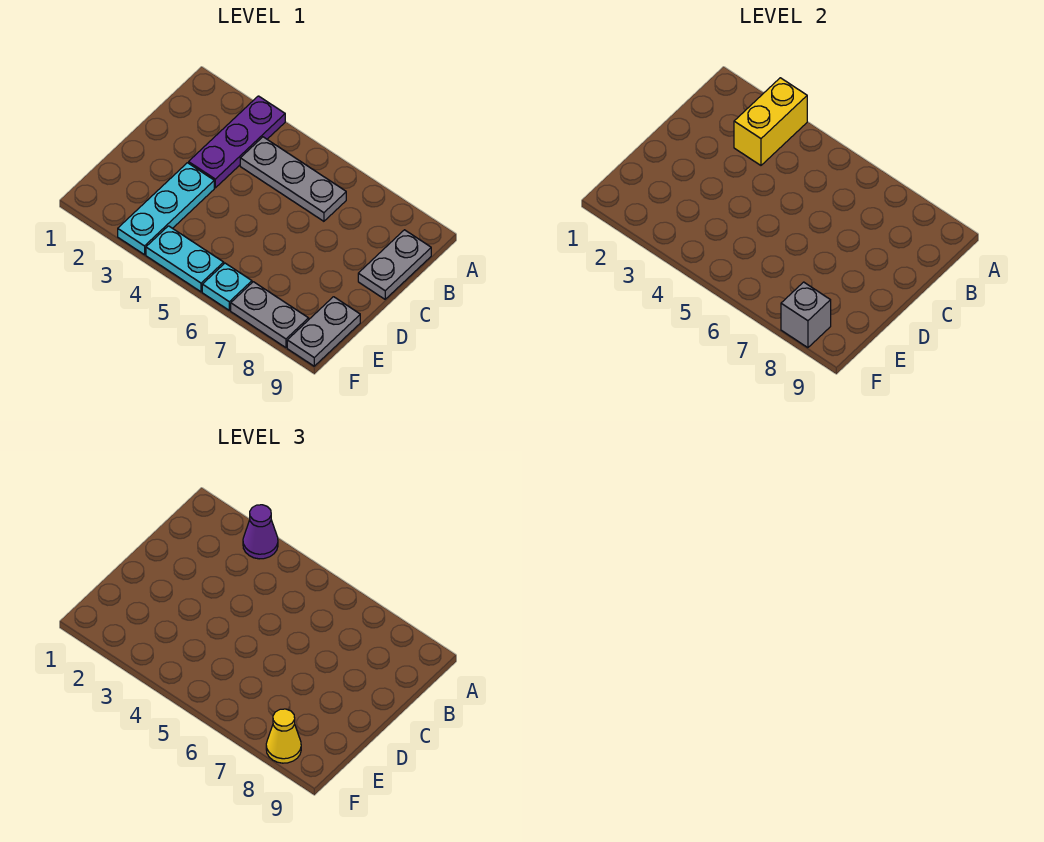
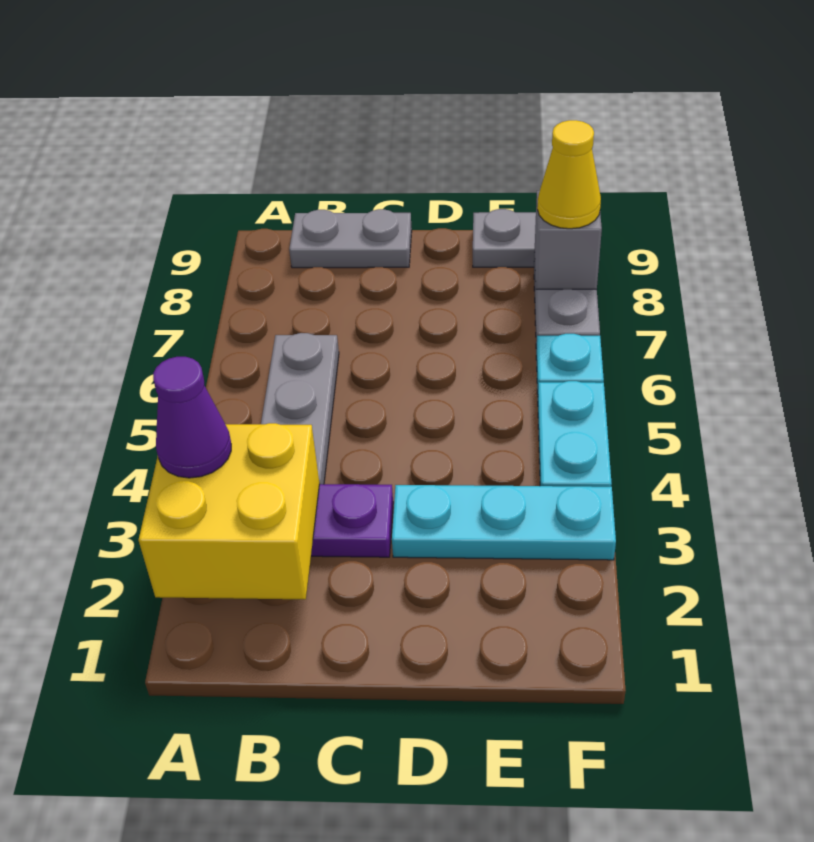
yellow 1x2 brick [734,78,807,165] -> yellow 2x2 brick [139,423,319,599]

